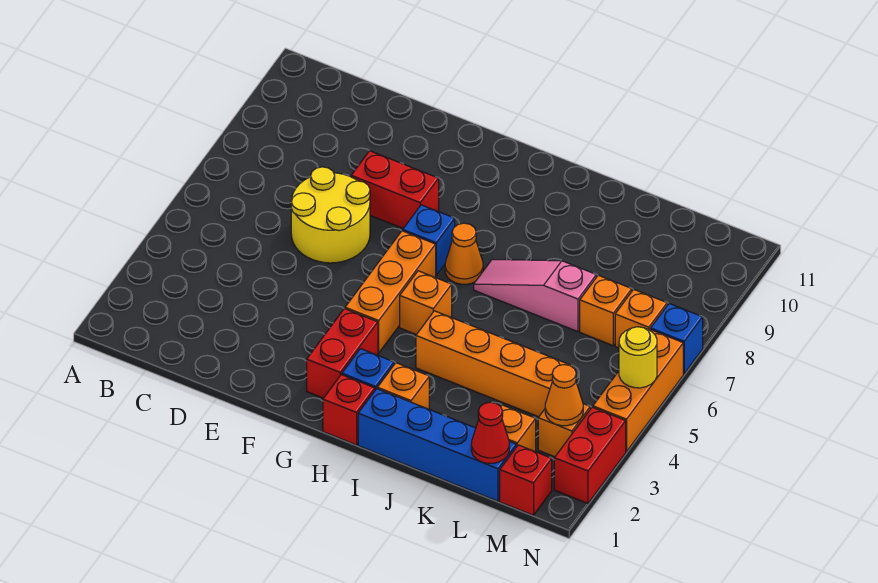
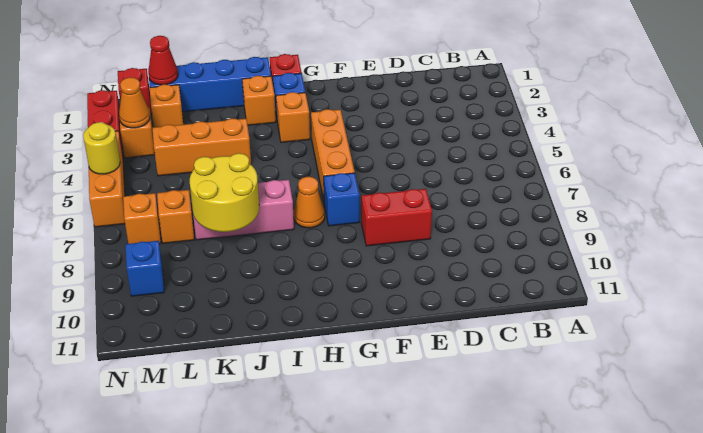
yellow 2x2 round brick [291,167,370,263] -> yellow 2x2 round brick moved to [190,153,259,232]
red 1x2 brick [307,309,378,398] -> none
orange 1x1 brick [400,271,452,335] -> orange 1x1 brick moved to [276,92,310,142]
orange 1x4 brick [416,311,574,417] -> orange 1x3 brick [153,118,251,176]
pink 1x3 slope [474,259,596,332] -> pink 1x3 brick [193,180,294,240]
blue 1x1 brick [651,304,703,374] -> blue 1x1 brick moved to [125,241,164,296]

